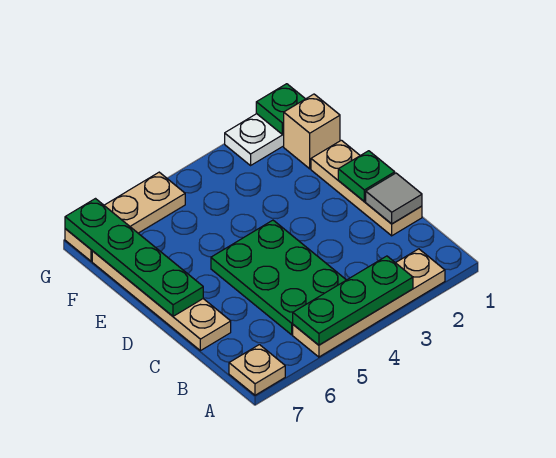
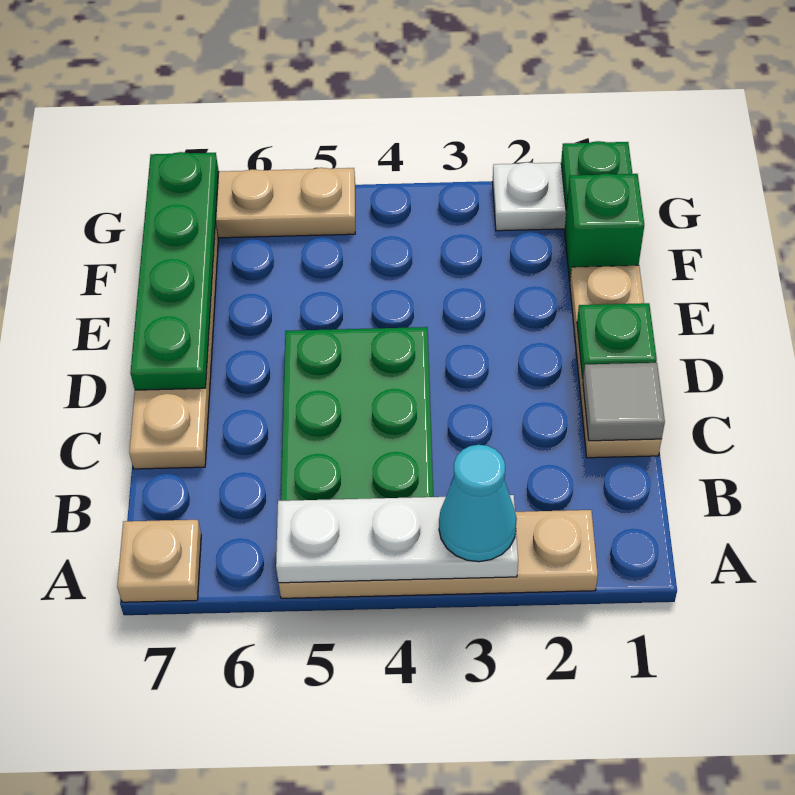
green 1x3 plate [293,256,413,345] -> white 1x3 plate [276,495,518,583]
none -> cyan 1x1 cone [439,445,517,562]
tan 1x1 brick [284,94,340,169] -> green 1x1 brick [565,174,644,282]

